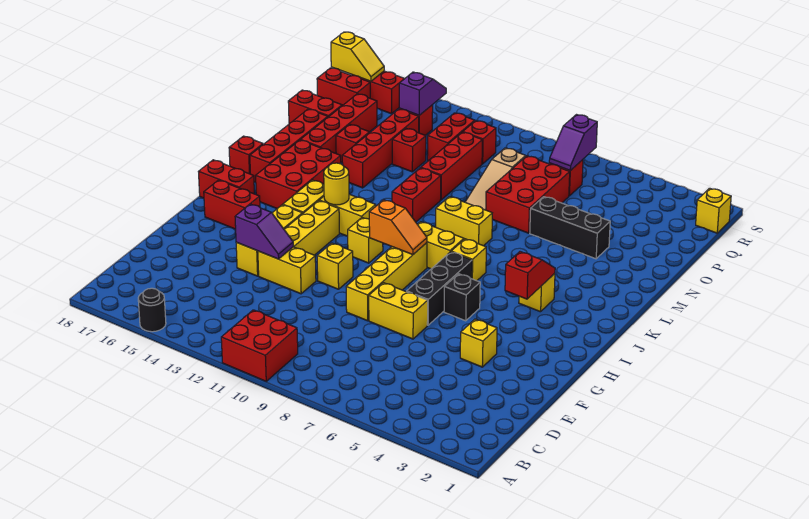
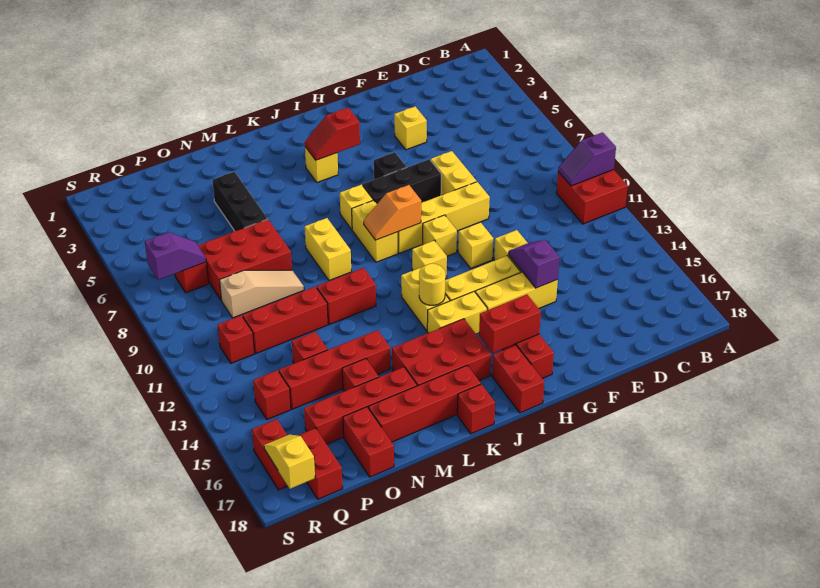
black 1x1 round brick [138,288,166,332] -> none
orange 1x2 slope [369,200,427,255] -> orange 1x2 slope turned to [364,185,421,240]
red 1x2 brick [427,113,475,161] -> red 1x2 brick moved to [479,295,541,353]
purple 1x2 slope [399,72,446,115] -> purple 1x2 slope moved to [558,132,616,186]
yellow 1x1 brick [696,188,731,233] -> yellow 1x1 brick moved to [423,215,457,256]

